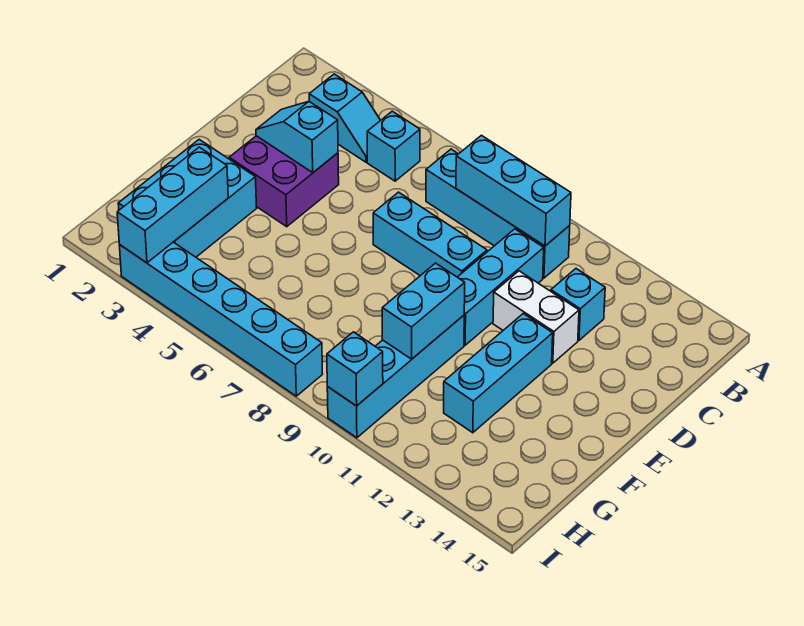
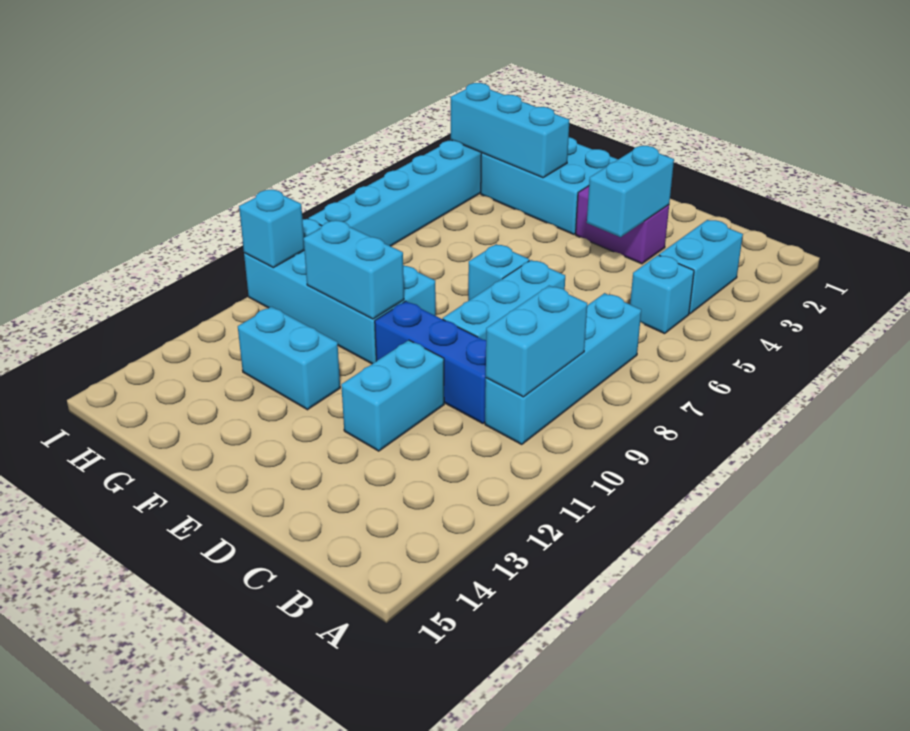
cyan 1x2 slope [309,74,381,162] -> cyan 1x2 brick [659,220,743,314]
cyan 1x3 brick [456,135,571,246] -> cyan 1x2 brick [486,286,587,397]
cyan 1x3 brick [458,229,544,345] -> blue 1x3 brick [375,301,486,424]
cyan 1x1 brick [551,269,605,340] -> cyan 1x1 brick moved to [468,244,529,301]
purple 2x2 brick [229,136,339,227] -> purple 1x2 brick [576,186,669,264]
cyan 1x2 slope [256,102,338,173] -> cyan 1x2 brick [587,146,674,237]
white 1x2 brick [493,271,579,363] -> cyan 1x2 brick [341,340,444,451]
cyan 1x3 brick [444,314,553,433] -> cyan 1x2 brick [238,307,340,410]
cyan 1x4 brick [327,315,464,438] -> cyan 2x4 brick [244,219,436,364]

